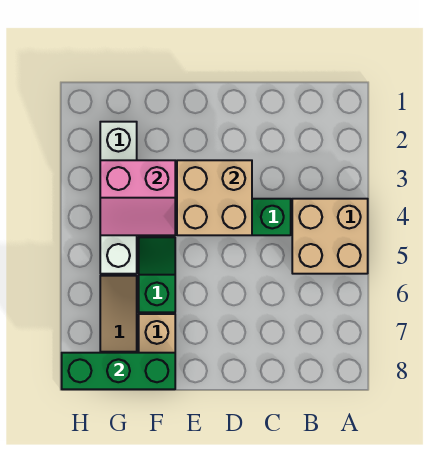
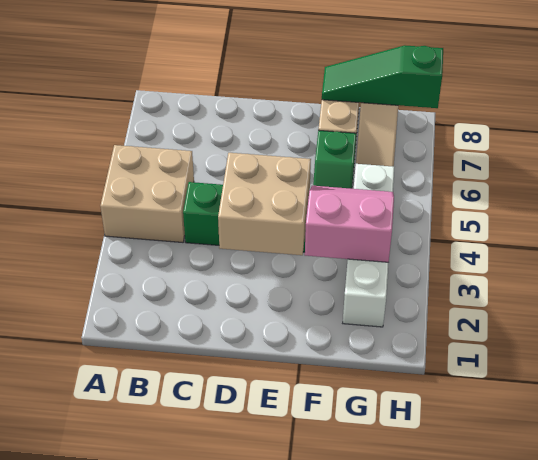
green 1x3 brick [62,353,175,389] -> green 1x3 slope [322,45,443,108]

